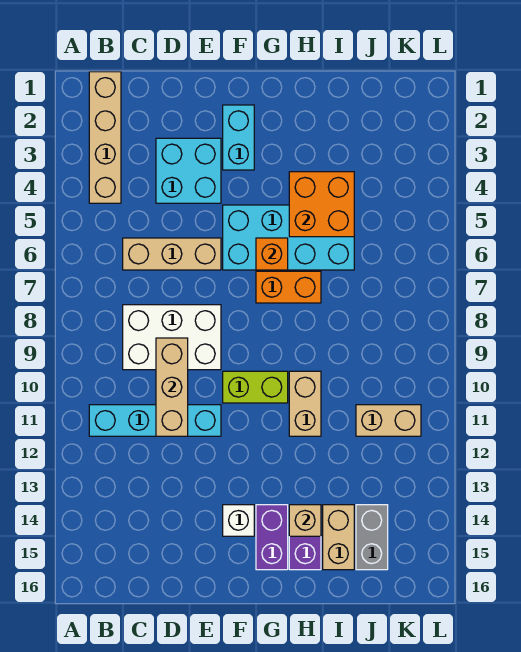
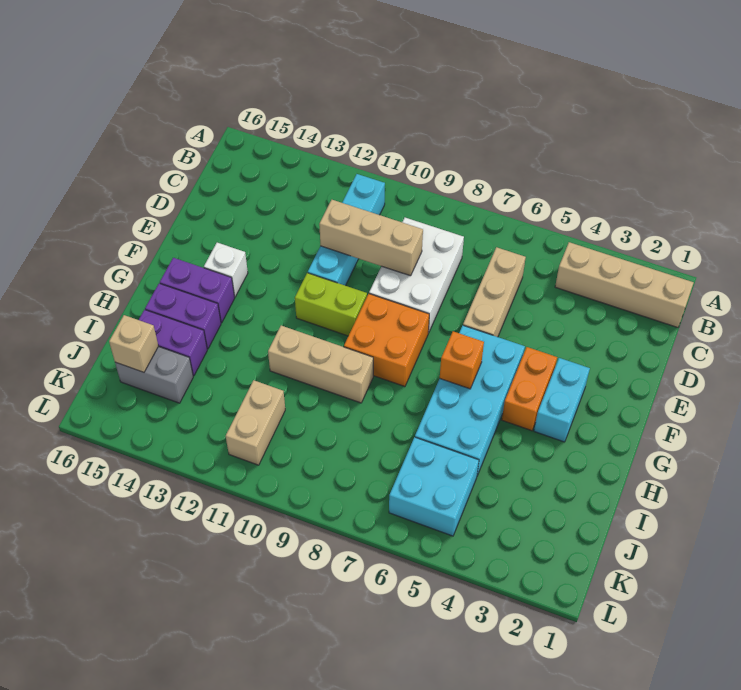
cyan 2x2 brick [156,138,221,203] -> cyan 2x2 brick moved to [389,437,479,536]
cyan 1x2 brick [223,105,254,170] -> cyan 1x2 brick turned to [534,358,590,442]
lime 1x2 brick [223,371,288,403] -> lime 1x2 brick turned to [295,273,367,336]
orange 1x2 brick [256,271,321,303] -> orange 1x2 brick moved to [502,347,557,431]
orange 2x2 brick [289,172,354,237] -> orange 2x2 brick moved to [344,294,429,387]
tan 1x2 brick [289,371,321,436] -> tan 1x3 brick [268,326,373,403]
tan 1x1 brick [289,505,321,536] -> tan 1x1 brick moved to [109,315,158,372]
tan 1x2 brick [323,505,354,570] -> purple 1x2 brick [139,310,207,376]

